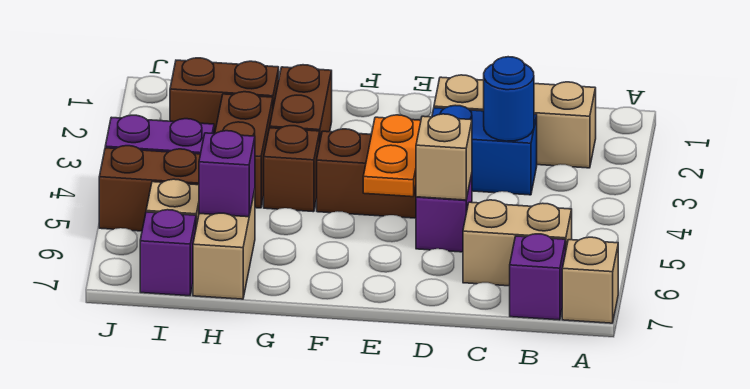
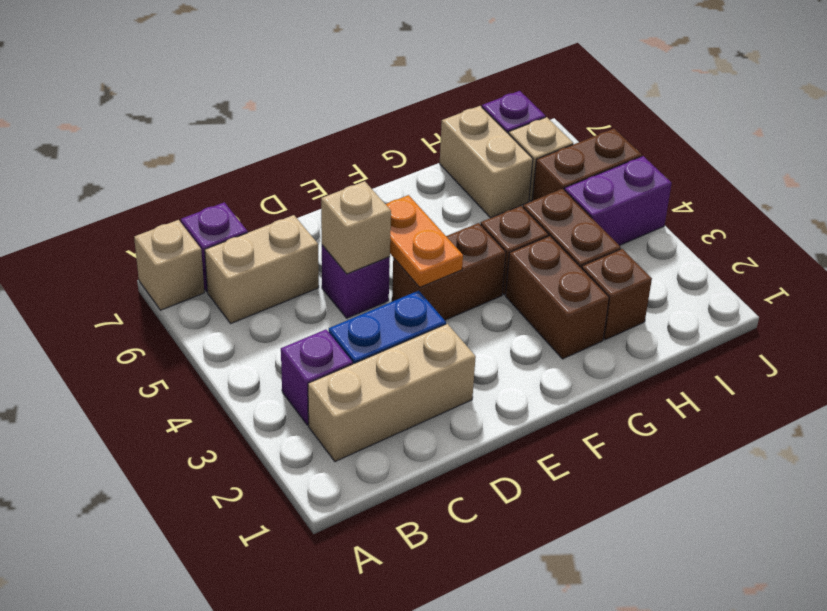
blue 1x1 round brick [484,57,534,141] -> none
brown 1x2 brick [170,58,279,134] -> brown 1x1 brick [582,249,652,340]
purple 1x1 brick [199,131,255,217] -> purple 1x1 brick moved to [281,329,353,425]

